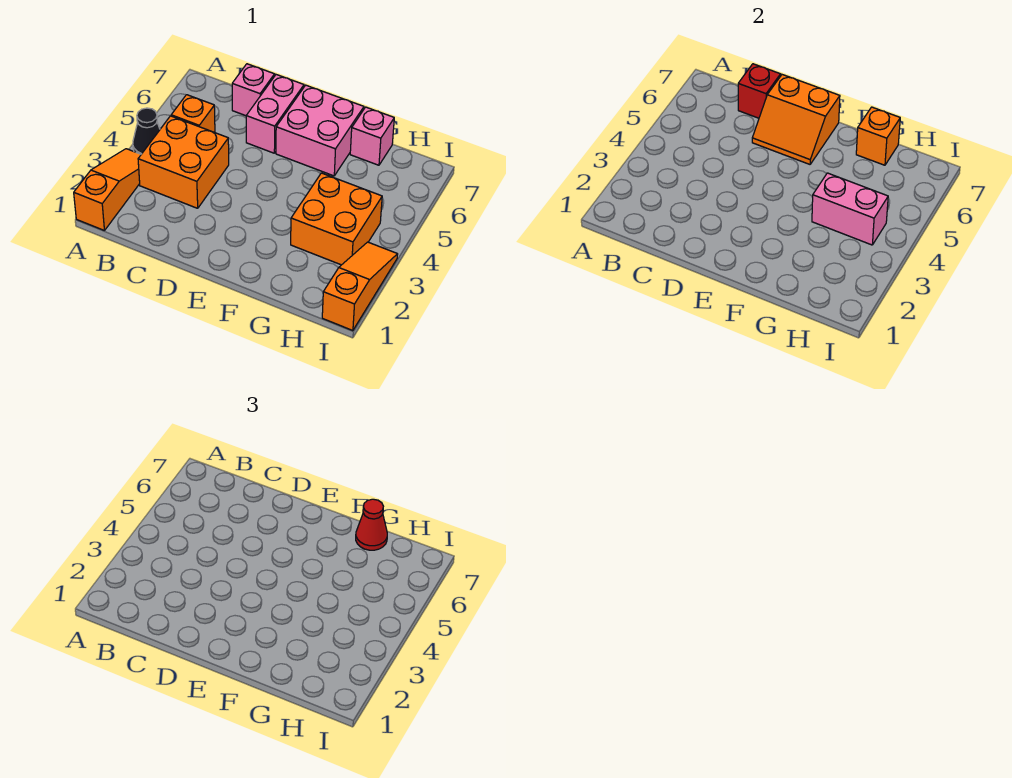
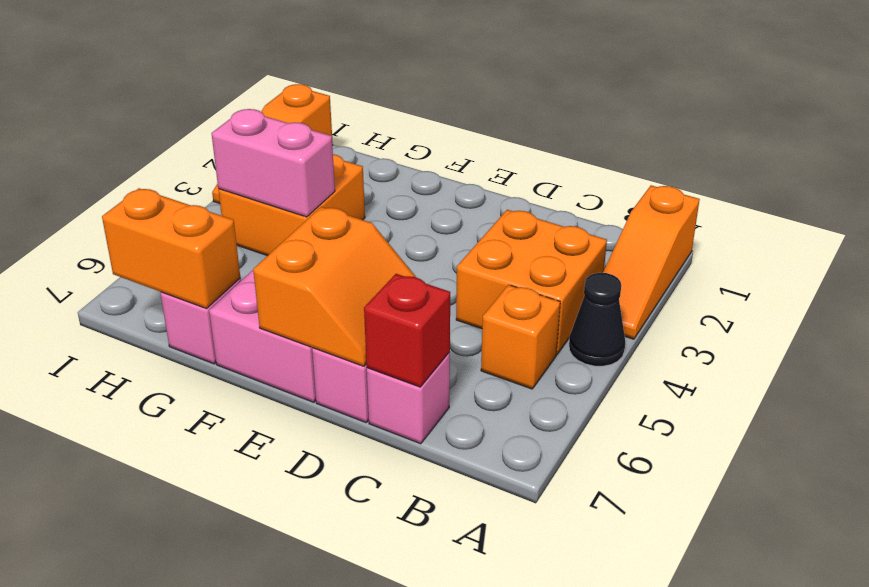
orange 2x2 slope [752,75,840,164] -> orange 2x2 slope turned to [253,207,417,366]
orange 1x1 brick [856,107,900,165] -> orange 1x2 brick [102,188,240,309]
red 1x1 cone [356,499,387,550] -> none

